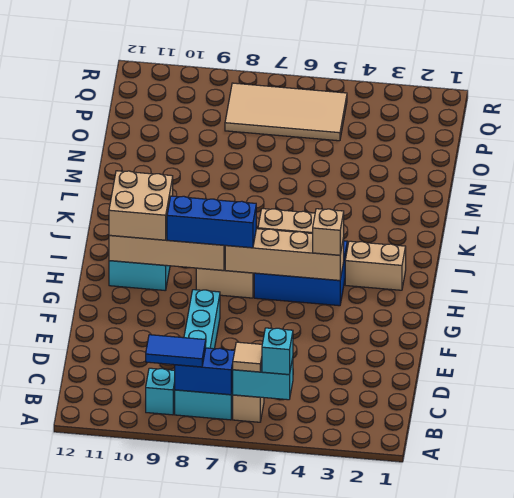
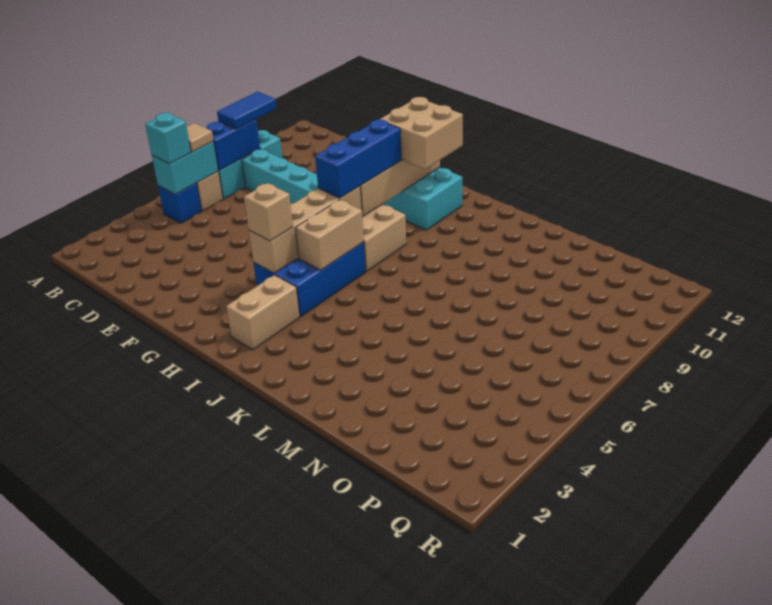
none -> blue 1x1 brick [158,183,202,223]
tan 2x4 tile [225,83,347,141] -> none

